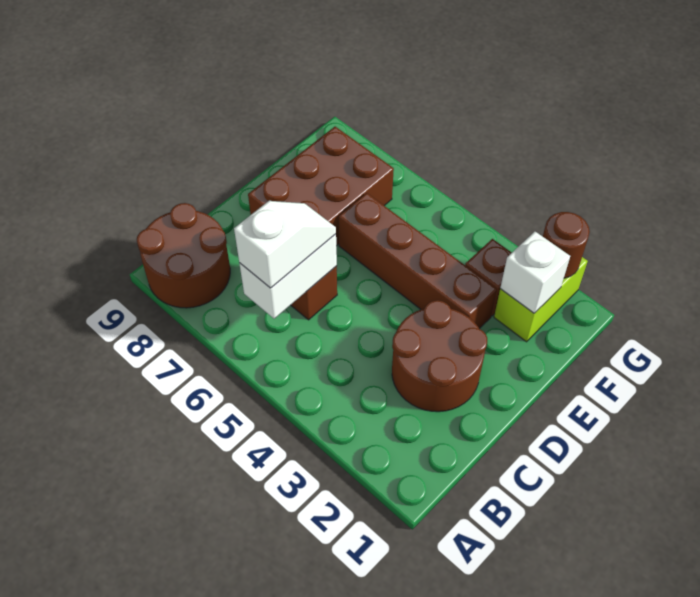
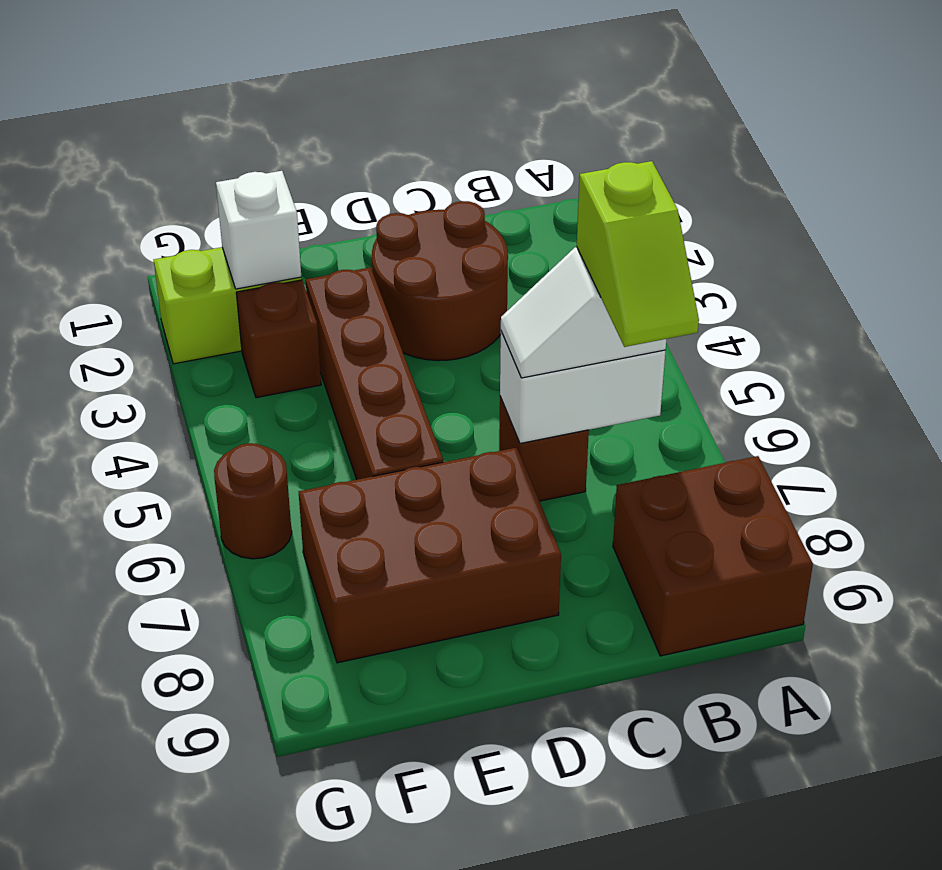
brown 2x2 round brick [137,203,230,308] -> brown 2x2 brick [613,456,813,656]
none -> lime 1x2 slope [577,161,699,347]
brown 1x1 round brick [543,212,590,278] -> brown 1x1 round brick moved to [214,443,292,559]

